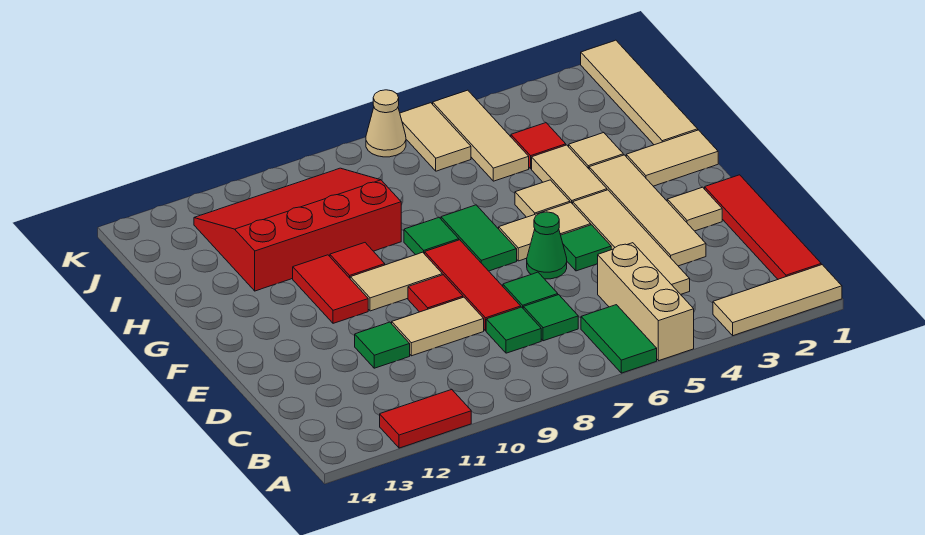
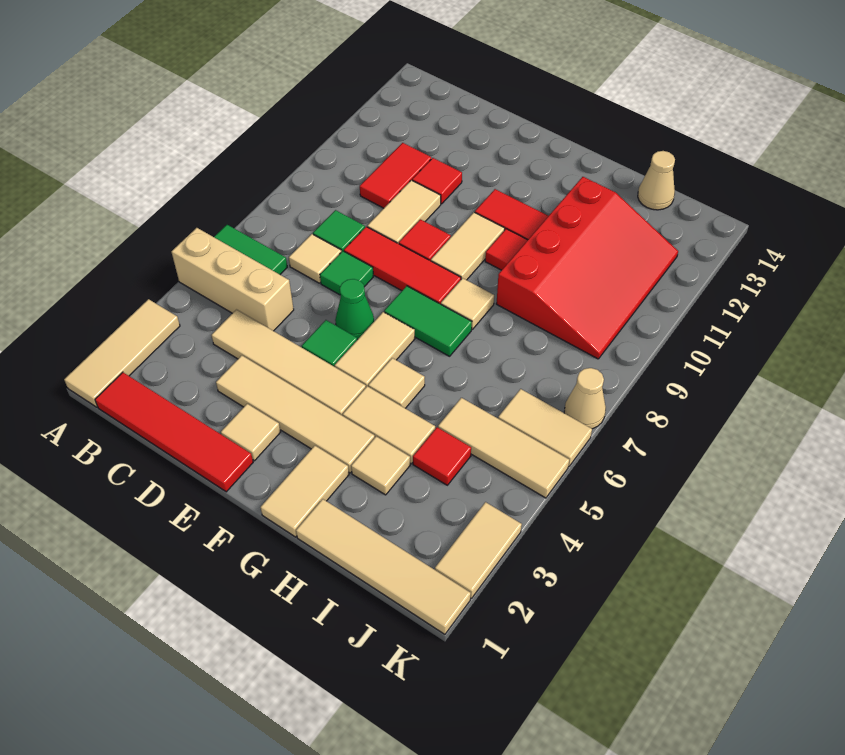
red 1x2 tile [380,389,471,448] -> red 1x2 tile moved to [360,143,431,208]
green 1x1 tile [523,295,578,341] -> tan 1x1 tile [289,234,341,283]
green 1x1 tile [355,322,410,368] -> red 1x1 tile [412,158,462,204]
green 1x1 tile [404,218,459,255] -> tan 1x1 tile [441,278,494,329]
none -> tan 1x1 cone [638,151,675,210]
none -> tan 1x2 tile [435,502,522,598]

